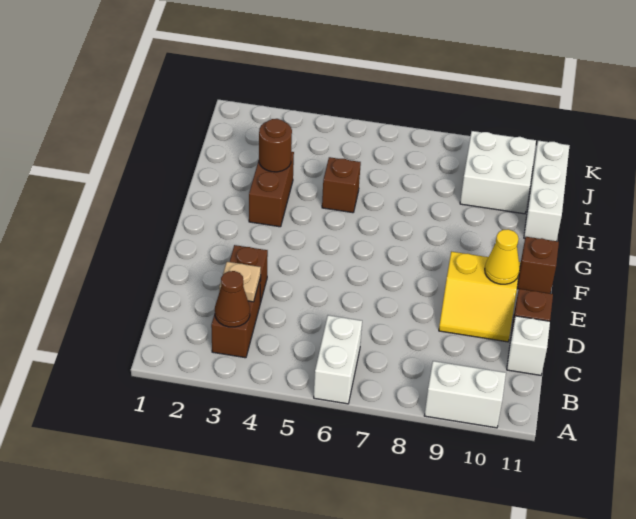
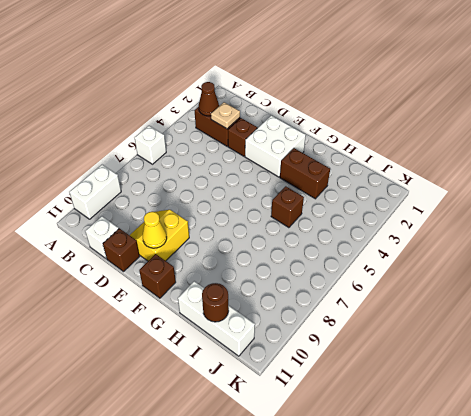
white 1x2 brick [314,315,362,404] -> white 1x1 brick [135,126,166,164]
brown 1x1 round brick [259,119,292,172] -> brown 1x1 round brick moved to [202,283,229,322]
white 2x2 brick [460,131,536,214] -> white 2x2 brick moved to [245,115,306,177]

